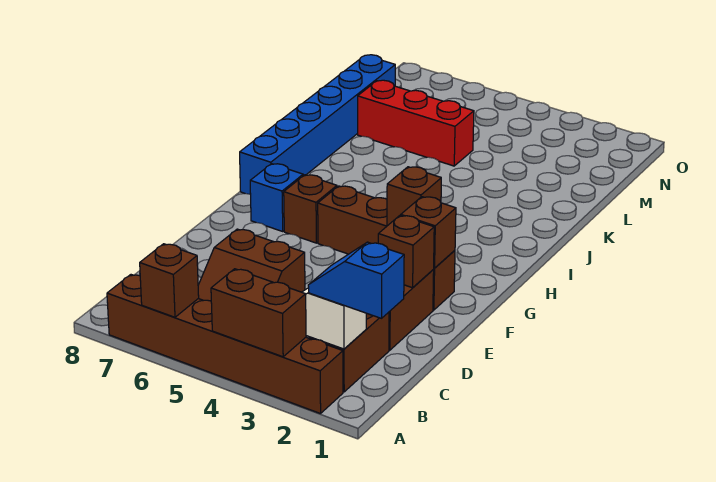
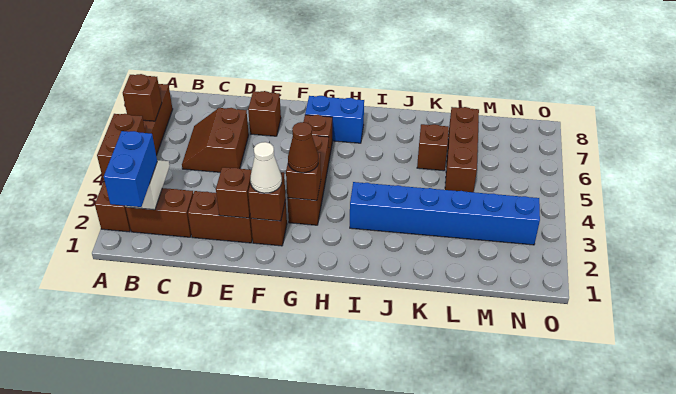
blue 1x2 slope [308,242,404,318] -> blue 1x2 brick [104,131,157,207]
none -> brown 1x1 brick [248,91,281,136]
none -> white 1x1 cone [250,142,282,193]
none -> brown 1x1 cone [288,122,318,173]
blue 1x1 brick [250,164,303,231] -> blue 1x2 brick [305,96,364,143]
blue 1x6 brick [240,55,395,194] -> blue 1x6 brick moved to [350,182,540,245]
none -> brown 1x1 brick [417,124,449,171]
red 1x3 brick [358,80,474,166] -> brown 1x3 brick [445,107,479,192]

